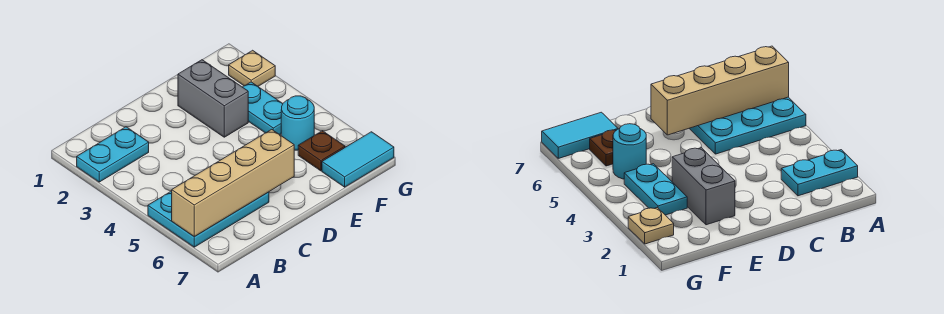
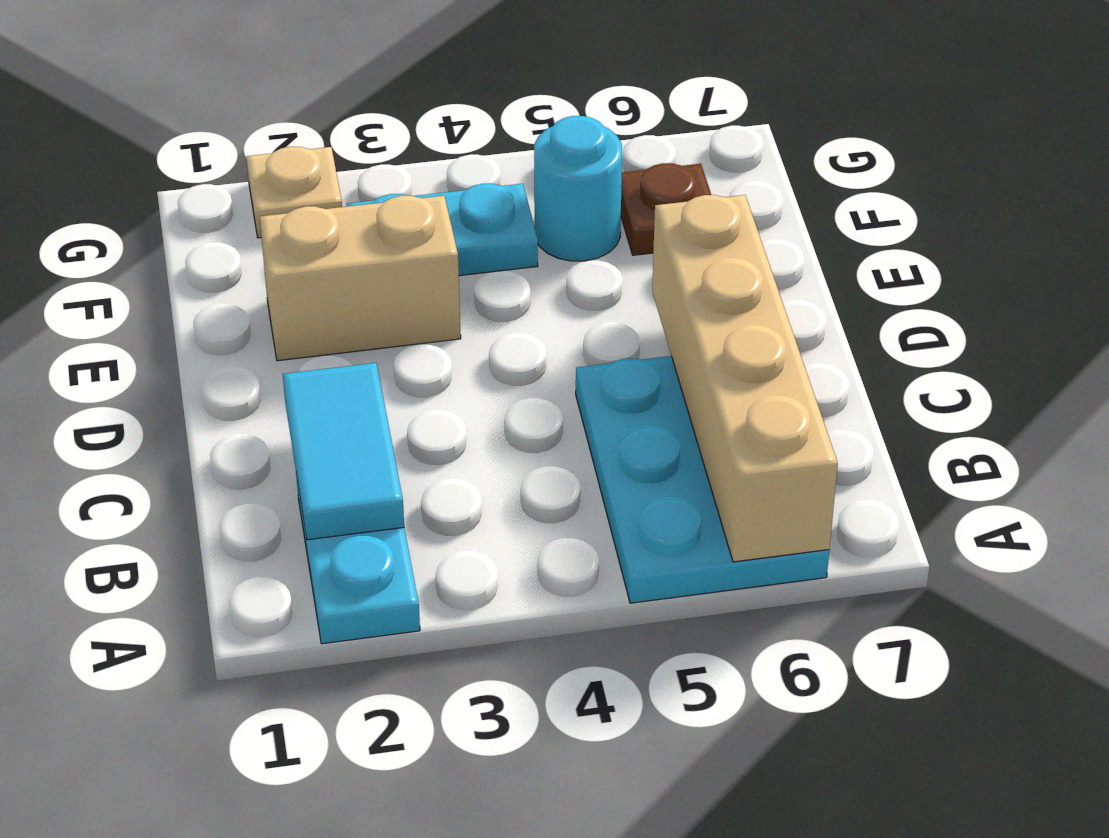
grey 1x2 brick [178,60,248,137] -> tan 1x2 brick [260,196,461,361]
cyan 1x2 tile [322,132,394,187] -> cyan 1x2 tile moved to [283,363,404,540]

